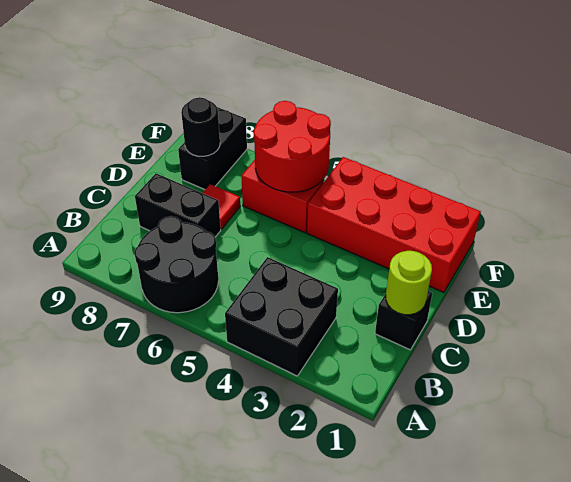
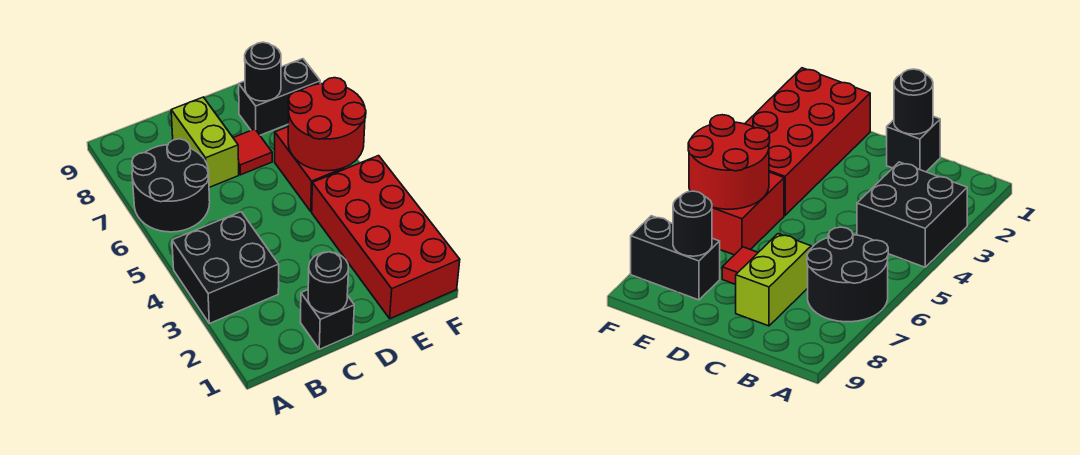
lime 1x1 round brick [386,251,432,315] -> black 1x1 round brick [308,252,349,314]
black 1x2 brick [135,173,221,237] -> lime 1x2 brick [171,97,239,187]

